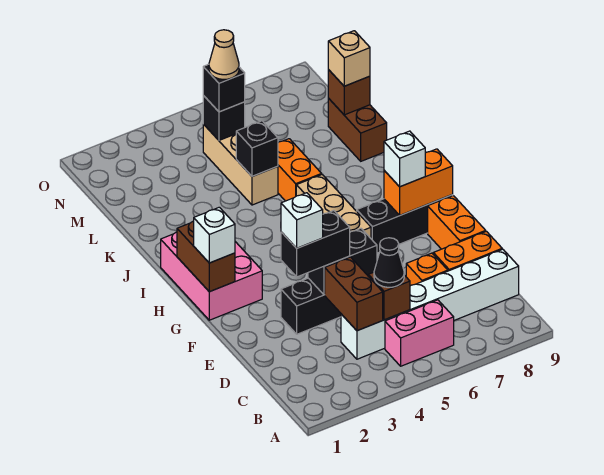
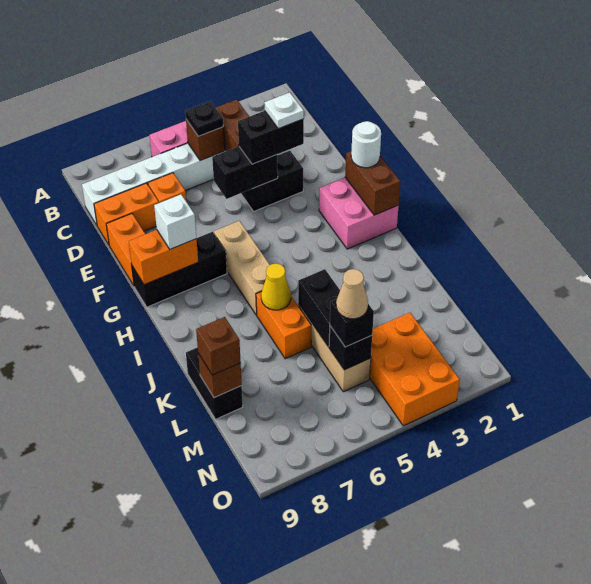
black 1x1 cone [374,238,404,287] -> black 1x1 plate [185,101,223,136]
white 1x1 brick [281,193,323,248] -> white 1x1 plate [264,92,304,129]
pink 2x3 brick [161,232,262,320] -> pink 2x2 brick [319,178,399,249]
white 1x1 brick [194,207,235,263] -> white 1x1 round brick [351,121,381,168]
none -> yellow 1x1 cone [261,264,291,310]
black 1x1 brick [236,121,278,176] -> black 1x2 brick [298,269,340,347]
brown 1x2 brick [328,99,387,161] -> black 1x2 brick [186,347,243,419]
tan 1x1 brick [328,31,370,86] -> brown 1x1 brick [196,317,241,375]
none -> orange 2x3 brick [370,313,460,426]

